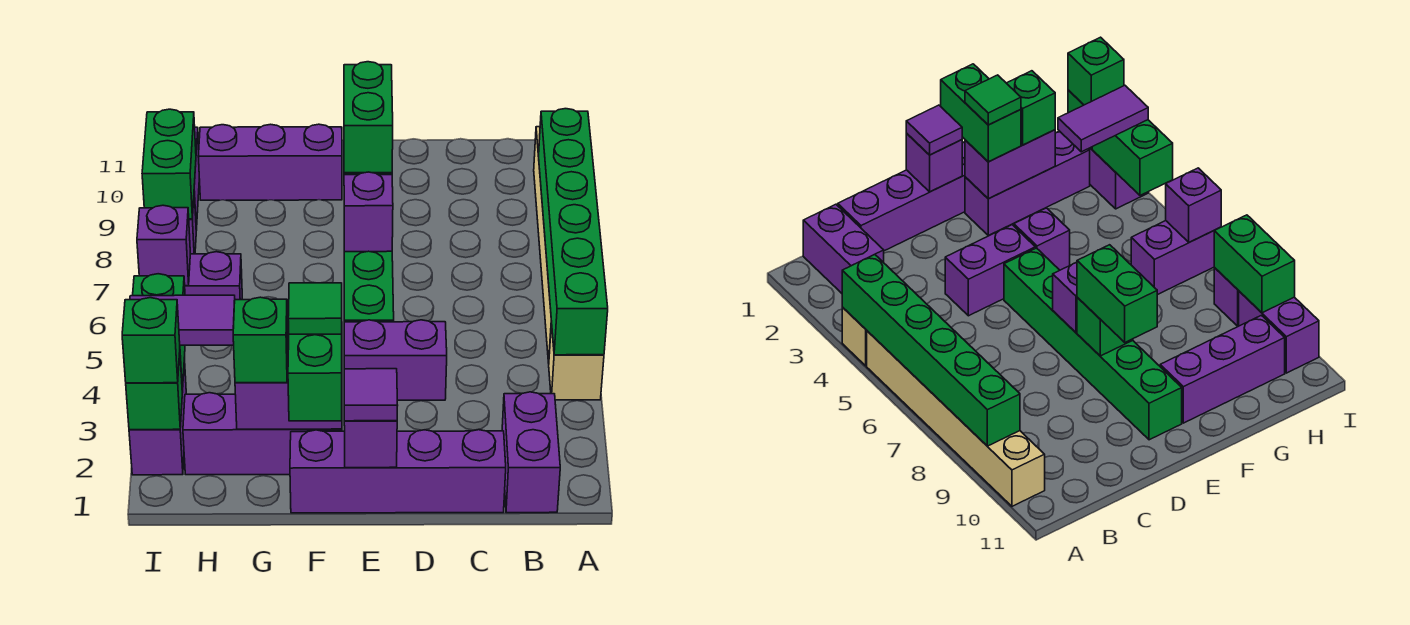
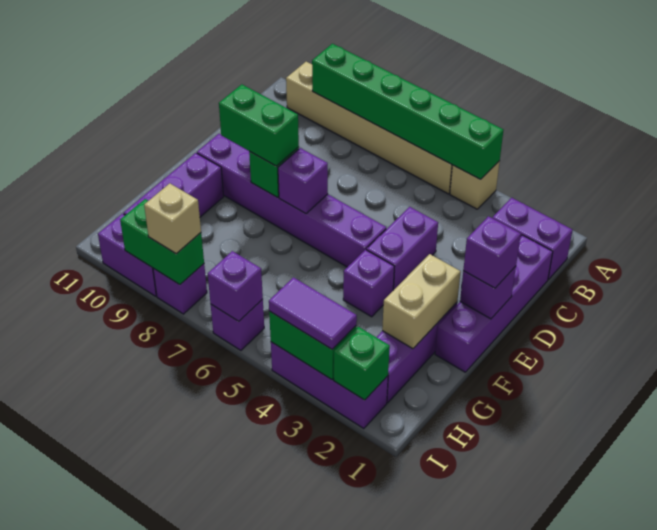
purple 1x1 tile [344,369,398,421] -> purple 1x1 brick [463,216,521,288]
green 1x6 brick [344,251,394,322] -> purple 1x6 brick [197,134,386,267]
green 1x2 brick [288,334,342,421] -> none
purple 1x2 brick [235,347,342,429] -> tan 1x2 brick [382,254,461,349]
green 1x1 tile [288,283,342,334] -> none
green 1x1 brick [233,297,288,383] -> none
purple 1x2 tile [130,295,235,345] -> purple 1x2 tile turned to [269,277,357,349]
purple 1x2 brick [185,252,242,300] -> purple 1x1 brick [211,299,264,350]
purple 1x2 brick [129,358,186,475] -> purple 1x3 brick [271,342,388,429]
green 1x1 brick [122,298,180,383] -> none
none -> tan 1x1 brick [144,183,201,254]

